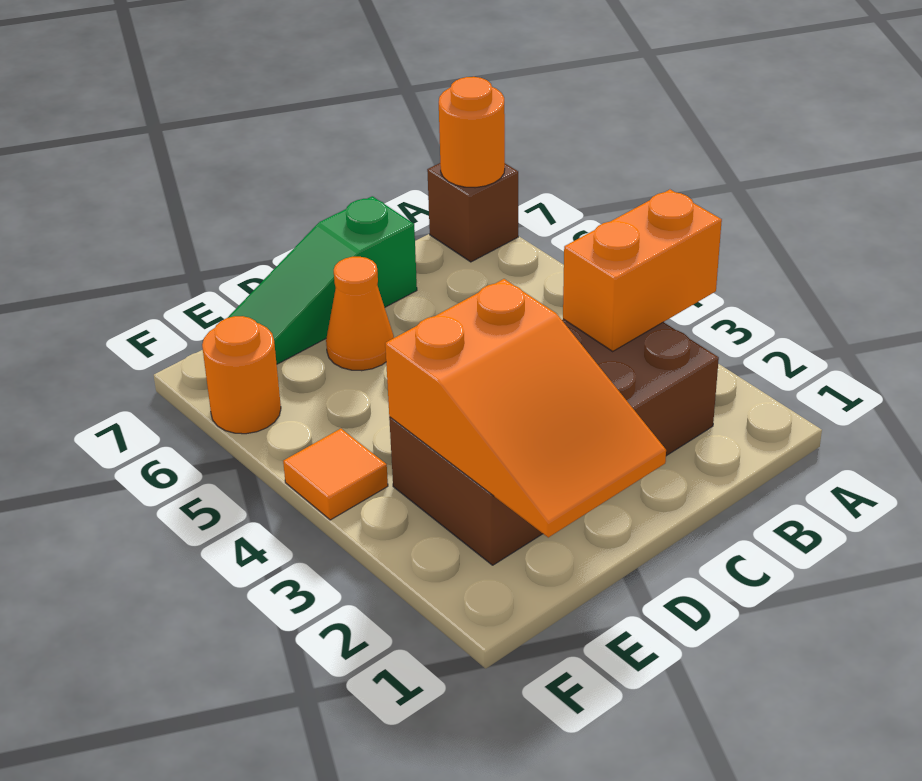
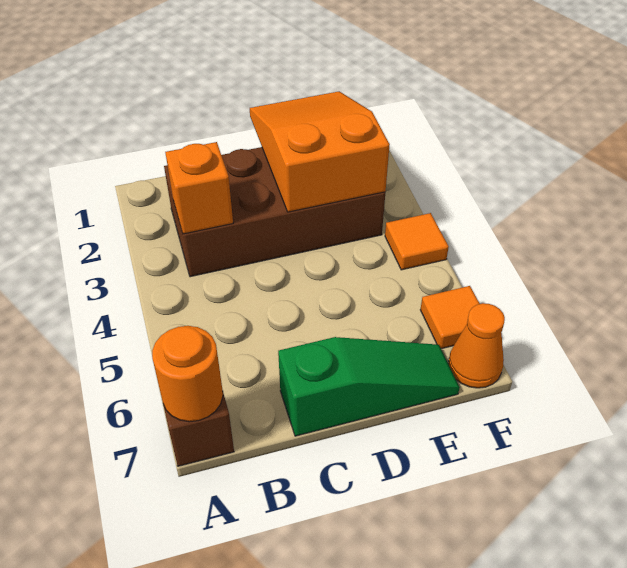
orange 1x2 brick [563,190,722,351] -> orange 1x1 brick [165,142,233,234]
orange 1x1 cone [326,257,394,371] -> orange 1x1 cone moved to [448,303,505,388]
orange 1x1 round brick [202,316,281,434] -> orange 1x1 tile [420,286,480,349]

